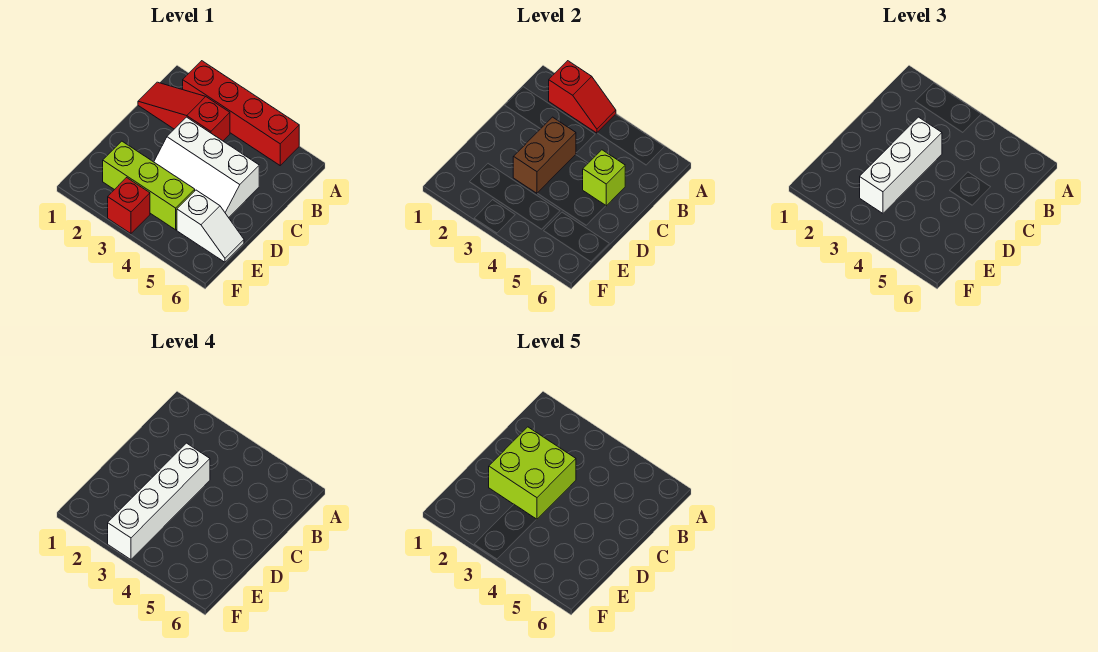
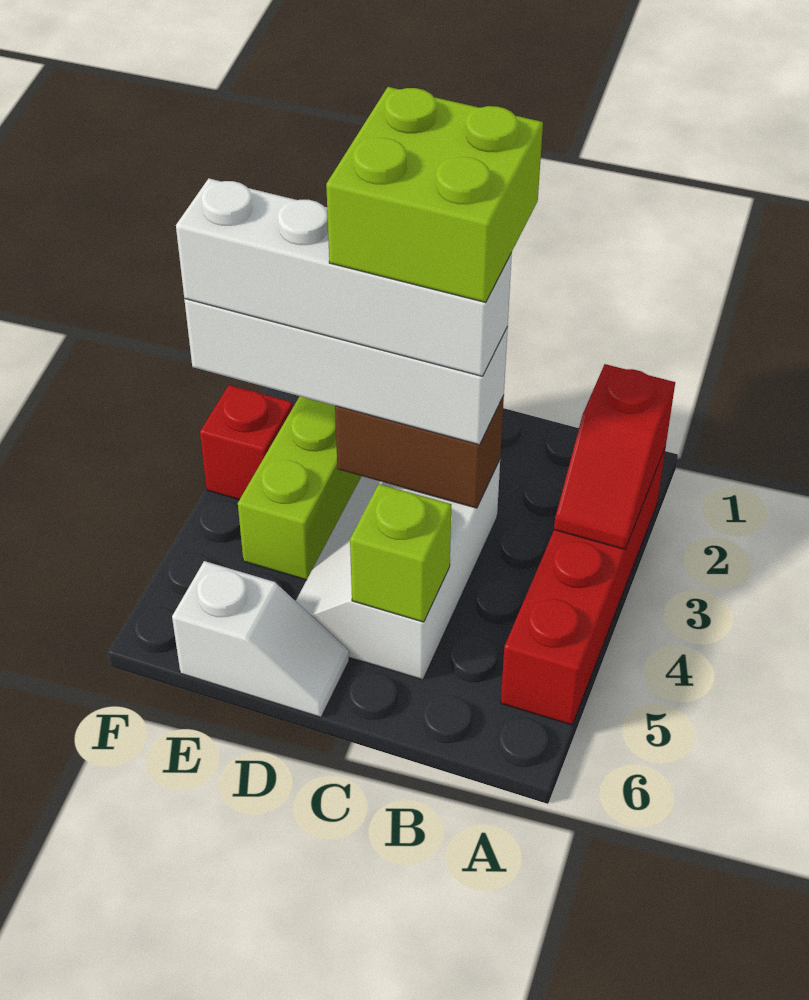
red 1x3 slope [138,82,230,141] -> none
white 1x3 brick [860,117,942,213] -> white 1x4 brick [184,299,508,445]
white 1x2 slope [177,190,244,262] -> white 1x2 slope turned to [172,561,349,717]

